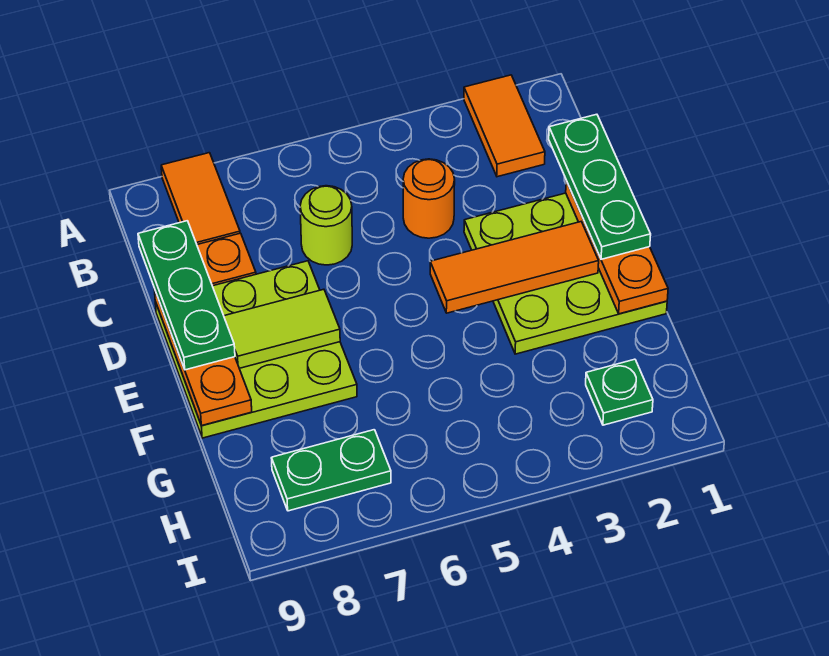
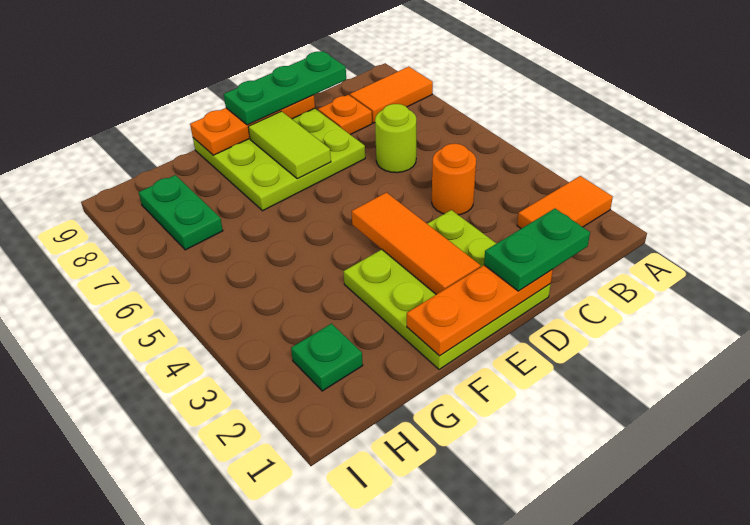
green 1x3 plate [549,114,651,259] -> green 1x2 plate [484,209,590,291]

